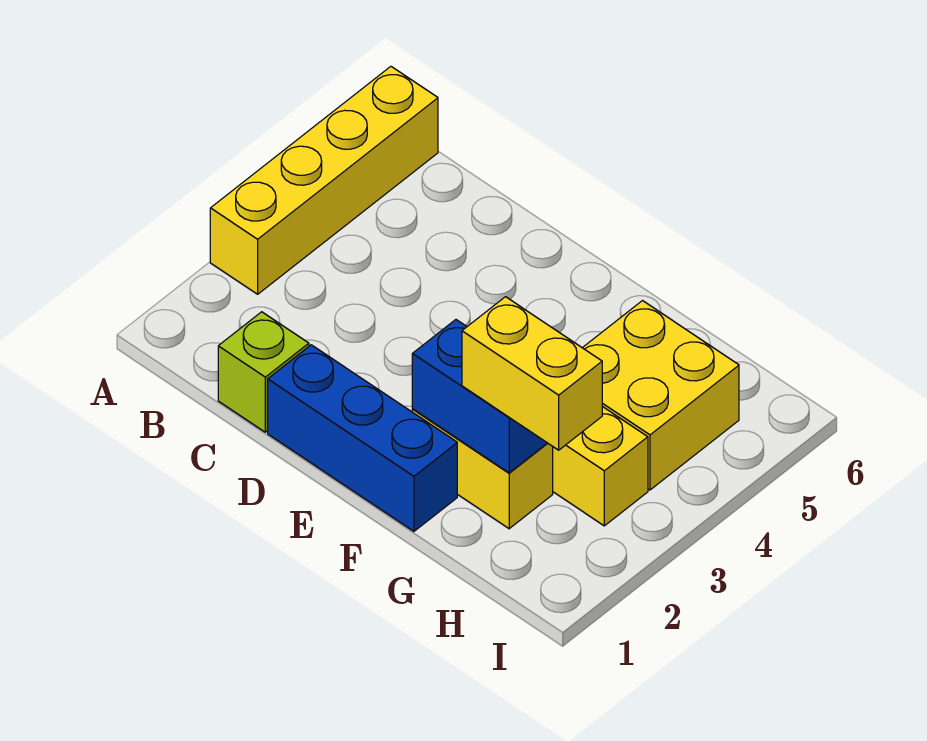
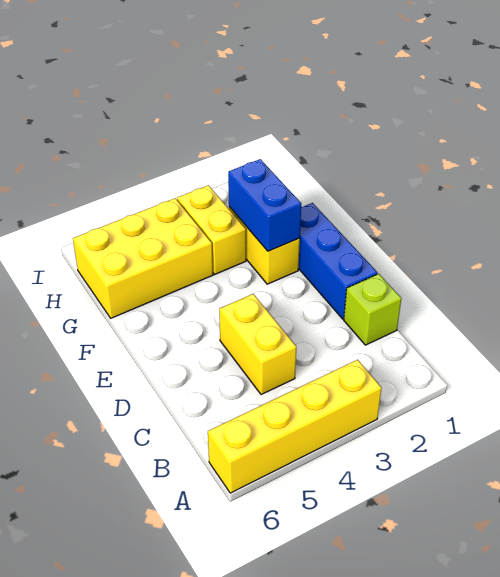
yellow 1x2 brick [462,297,602,450] -> yellow 1x2 brick moved to [219,294,296,395]
yellow 2x2 brick [583,301,739,490] -> yellow 2x3 brick [73,198,213,318]

